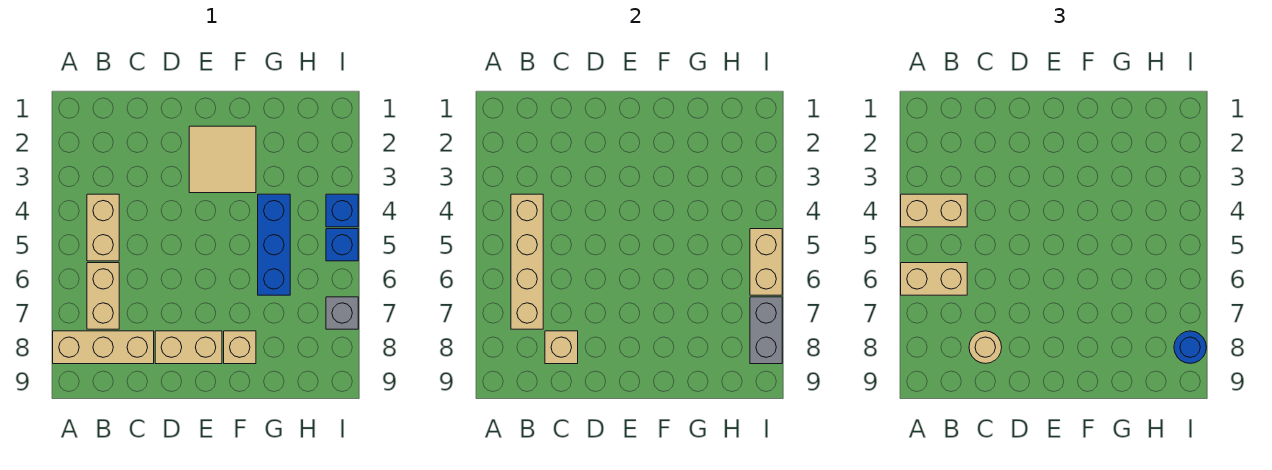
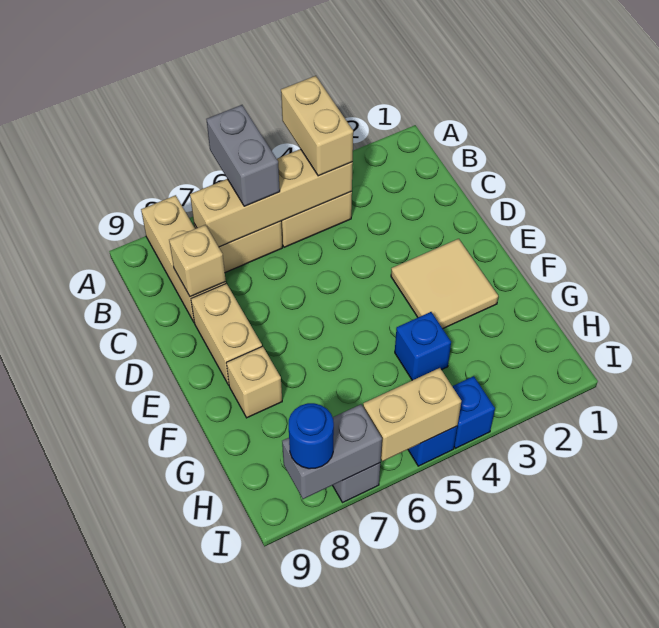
tan 1x2 brick [901,263,967,295] -> grey 1x2 brick [206,105,280,206]
tan 1x1 round brick [969,331,1002,364] -> none
blue 1x3 brick [258,194,290,295] -> blue 1x1 brick [395,312,451,380]

